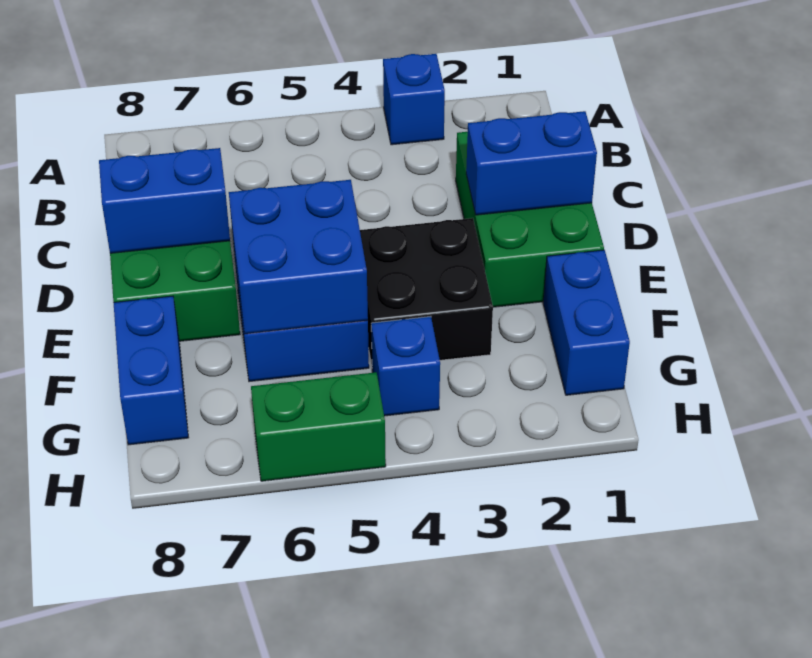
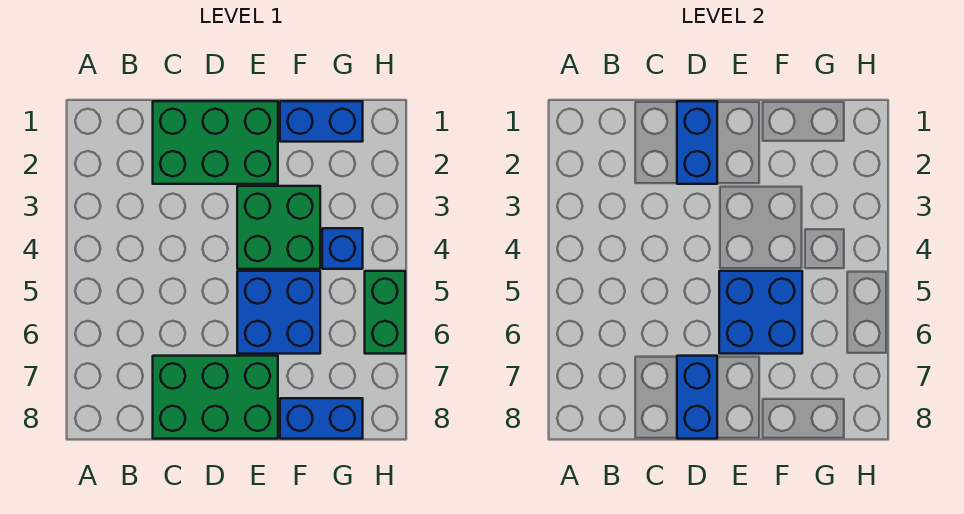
blue 1x1 brick [383,54,445,145] -> none
black 2x2 brick [360,218,493,365] -> green 2x2 brick [237,186,320,269]

